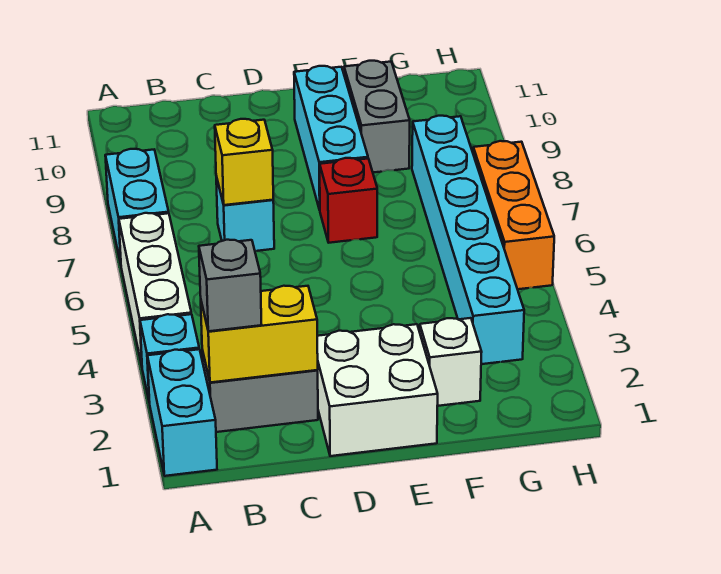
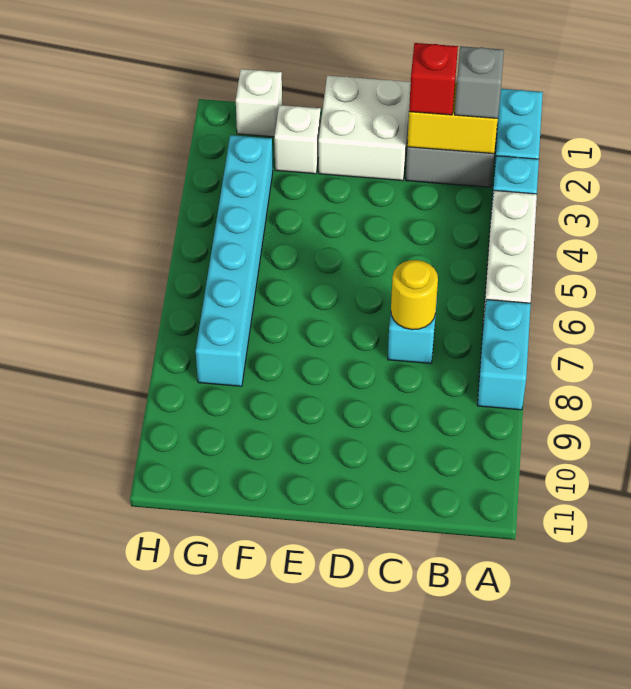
yellow 1x1 brick [215,119,274,205] -> yellow 1x1 round brick [391,260,438,330]
red 1x1 brick [320,158,377,243] -> red 1x1 brick moved to [409,43,458,115]
cyan 1x3 brick [294,66,368,210] -> none
grey 1x2 brick [344,61,410,173] -> none
none -> white 1x1 brick [236,69,282,137]
orange 1x3 brick [473,141,554,289] -> none

